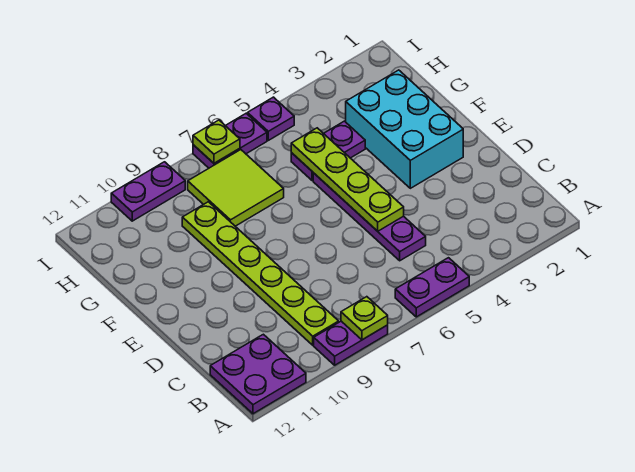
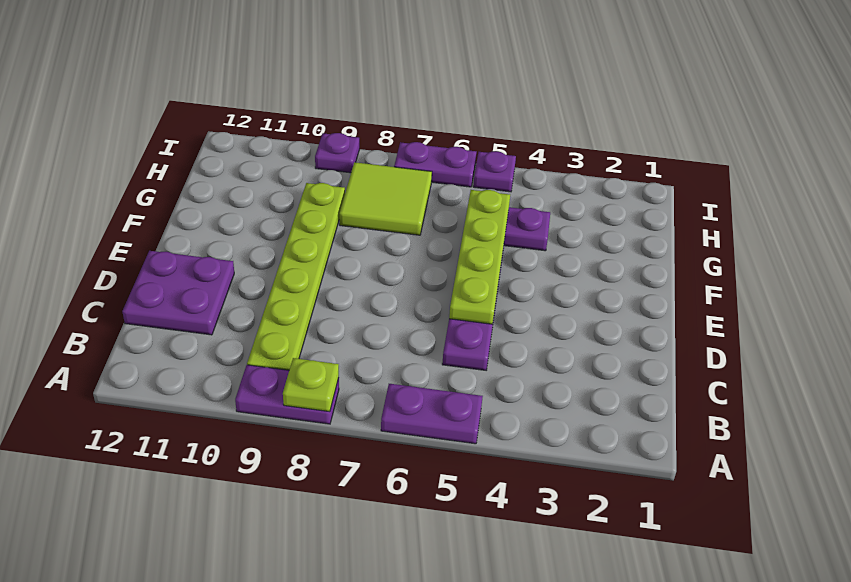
purple 2x2 plate [210,334,306,414] -> purple 2x2 plate moved to [122,251,234,335]
cyan 2x3 brick [346,70,463,188] -> none
lime 1x1 plate [193,120,240,163] -> none
purple 1x2 plate [111,162,185,221] -> purple 1x1 plate [315,133,359,173]

